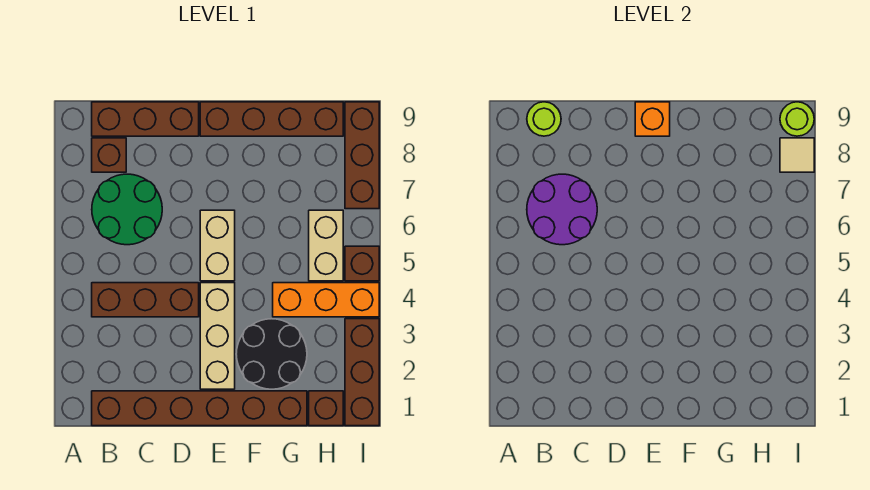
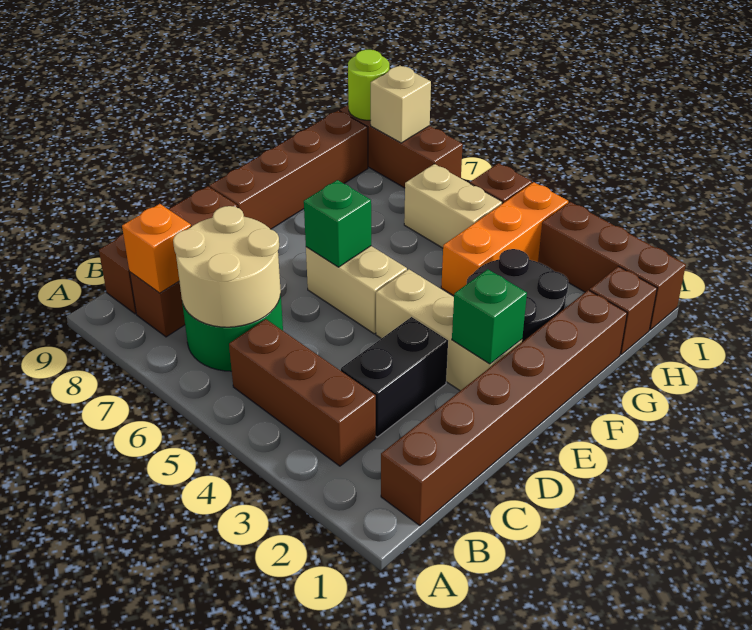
brown 1x3 brick [92,283,199,317] -> brown 1x3 brick turned to [229,319,376,466]
purple 2x2 round brick [527,174,597,245] -> tan 2x2 round brick [173,206,281,327]
lime 1x1 round brick [527,102,561,136] -> none
none -> black 1x2 brick [341,317,448,437]
none -> green 1x1 brick [452,269,527,364]
none -> green 1x1 brick [304,180,371,267]
orange 1x1 brick [635,102,670,136] -> orange 1x1 brick moved to [122,204,191,293]
tan 1x1 tile [780,138,814,172] -> tan 1x1 brick [371,65,431,143]

